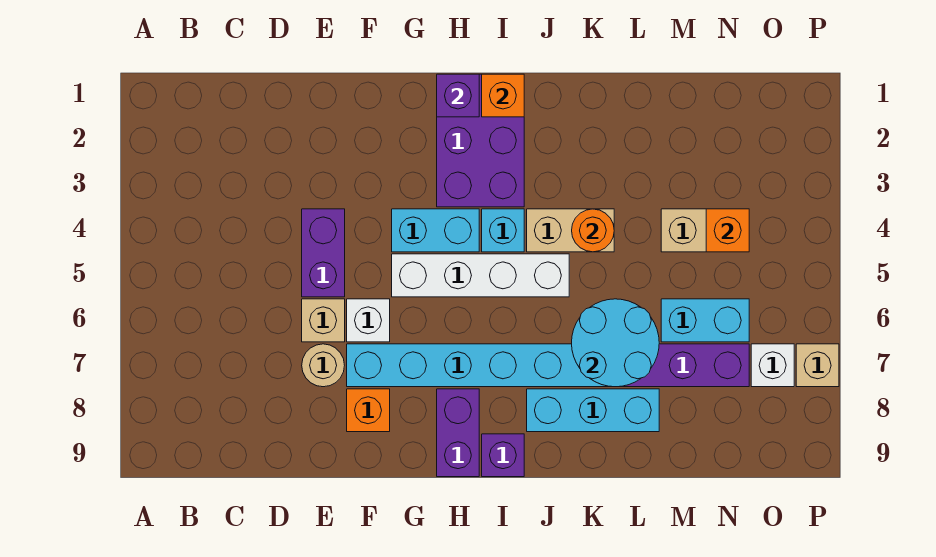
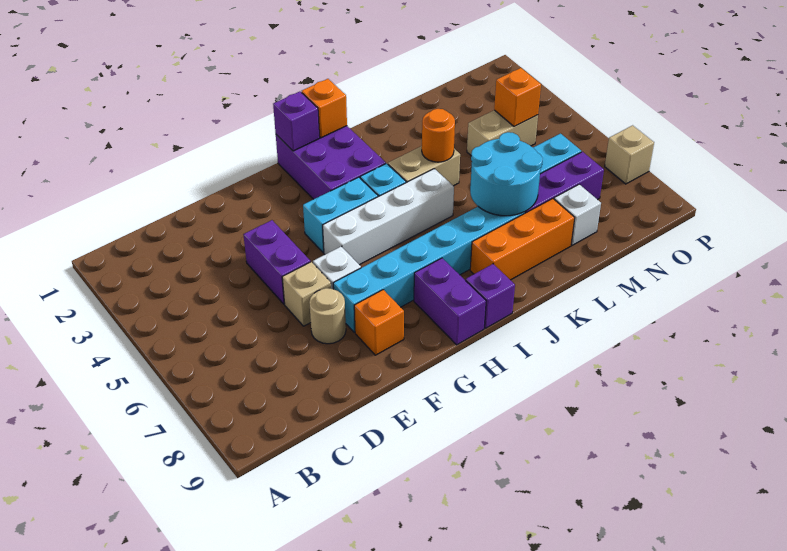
cyan 1x3 brick [527,389,659,432] -> orange 1x3 brick [470,199,575,280]
white 1x1 brick [751,344,794,387] -> white 1x1 brick moved to [554,184,601,245]

